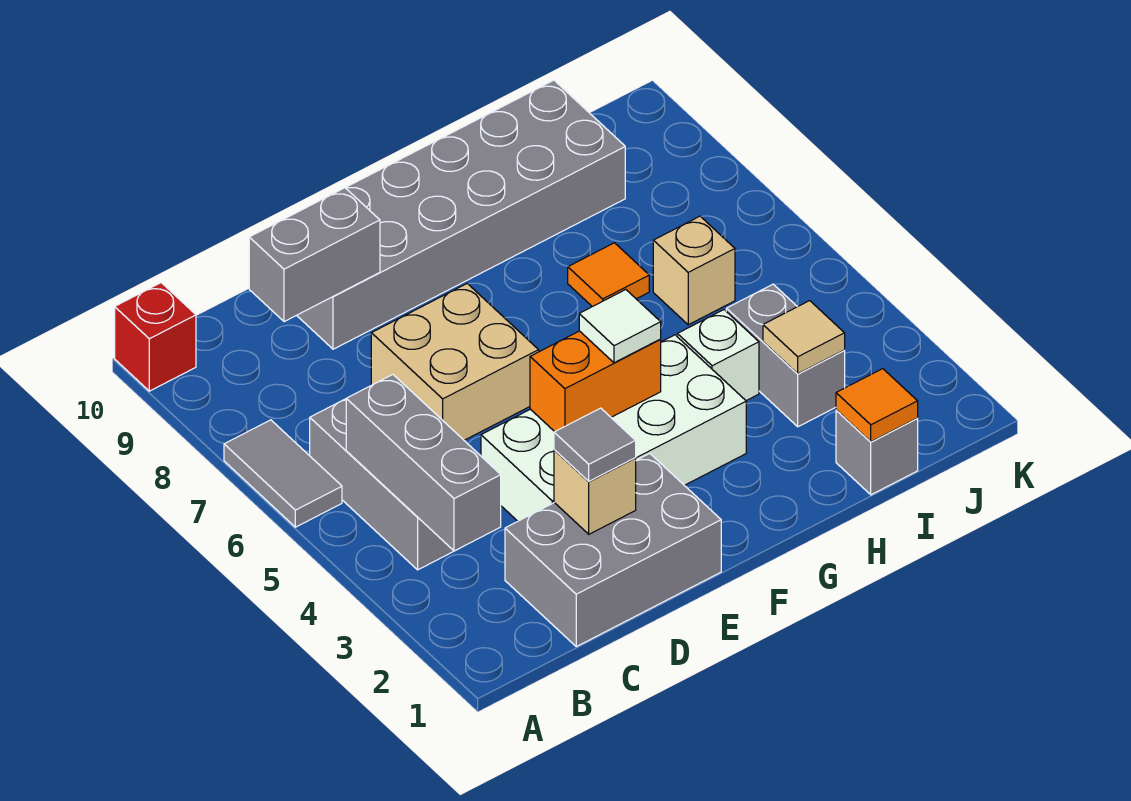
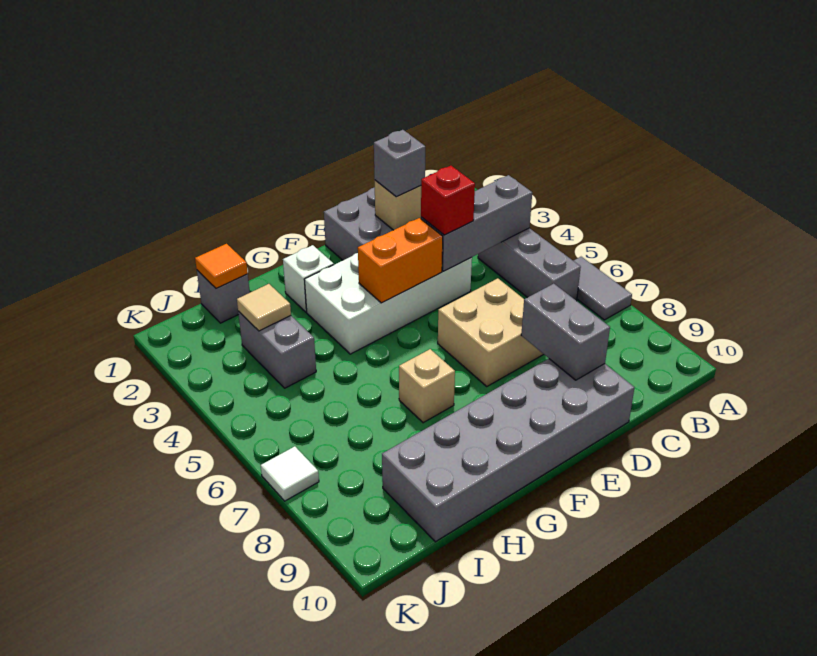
red 1x1 brick [115,283,196,391] -> red 1x1 brick moved to [421,166,475,235]
grey 1x3 brick [346,375,501,551] -> grey 1x3 brick turned to [421,175,532,271]
grey 1x2 brick [249,188,380,322] -> grey 1x2 brick turned to [521,284,610,380]
grey 1x1 tile [554,408,636,481] -> grey 1x1 brick [374,130,425,197]
white 1x1 tile [579,290,661,363] -> white 1x1 tile moved to [261,446,319,501]
white 1x1 brick [677,310,759,401] -> white 1x1 brick moved to [283,245,334,312]
orange 1x1 tile [568,243,649,307] -> none
tan 1x1 brick [653,216,735,325] -> tan 1x1 brick moved to [399,349,455,423]

